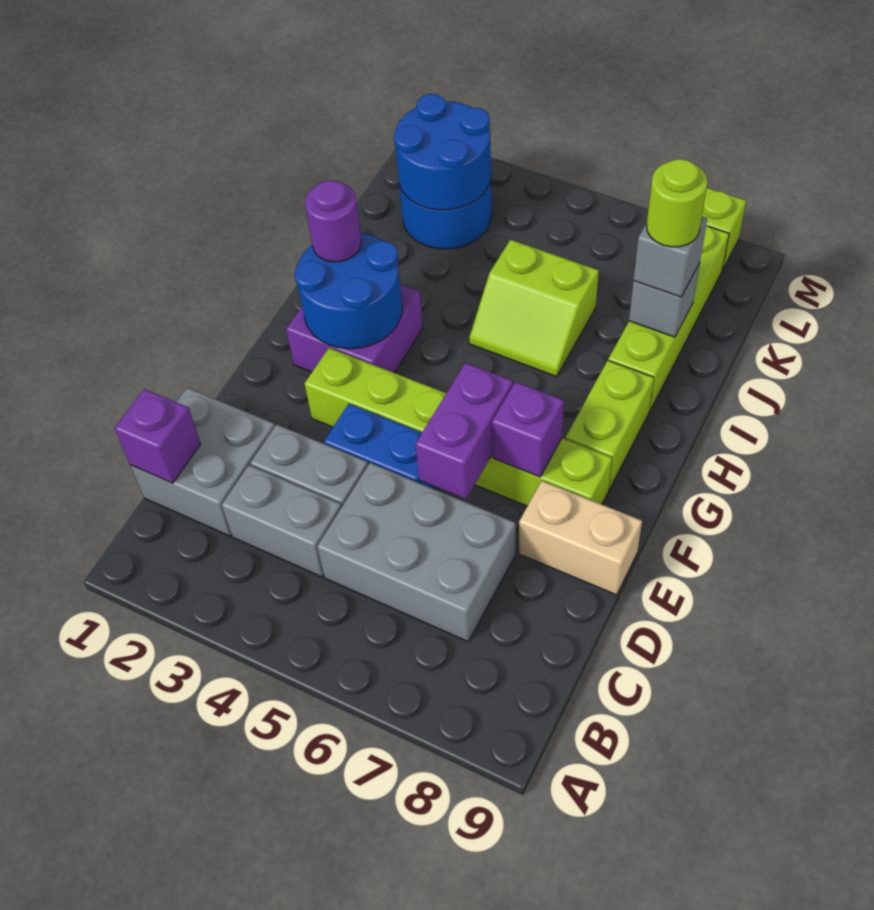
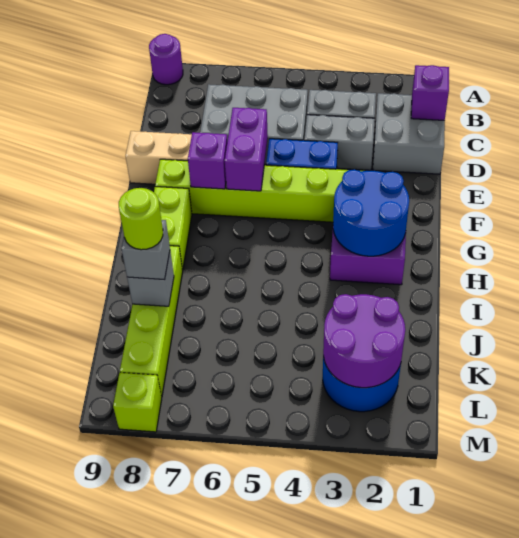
purple 1x1 round brick [305,180,362,262] -> purple 1x1 round brick moved to [149,34,183,85]
lime 2x2 slope [469,240,599,377] -> none
blue 2x2 round brick [394,94,491,210] -> purple 2x2 round brick [323,294,405,388]

